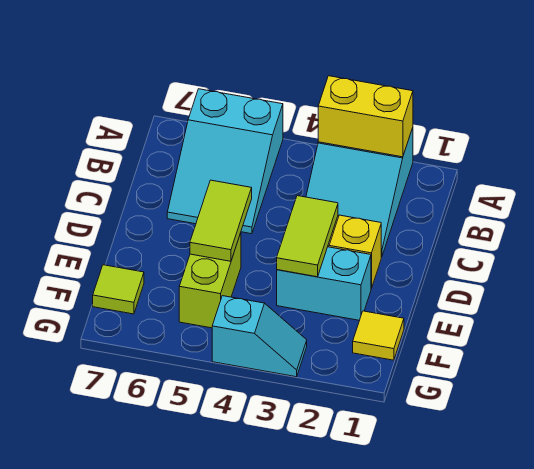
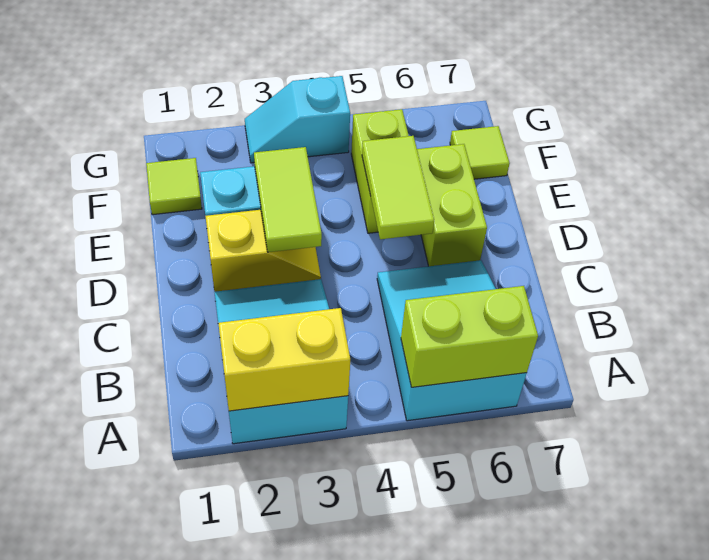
none -> lime 1x2 brick [401,286,538,387]
none -> lime 1x2 brick [417,144,487,266]
yellow 1x1 tile [353,311,404,360] -> lime 1x1 tile [146,158,202,215]

